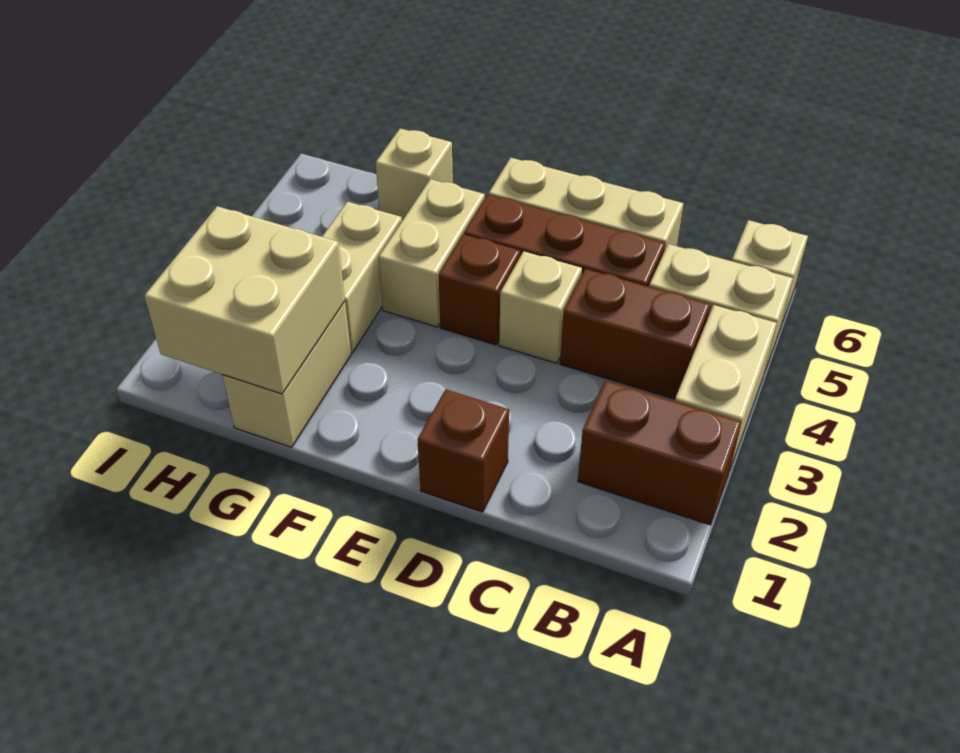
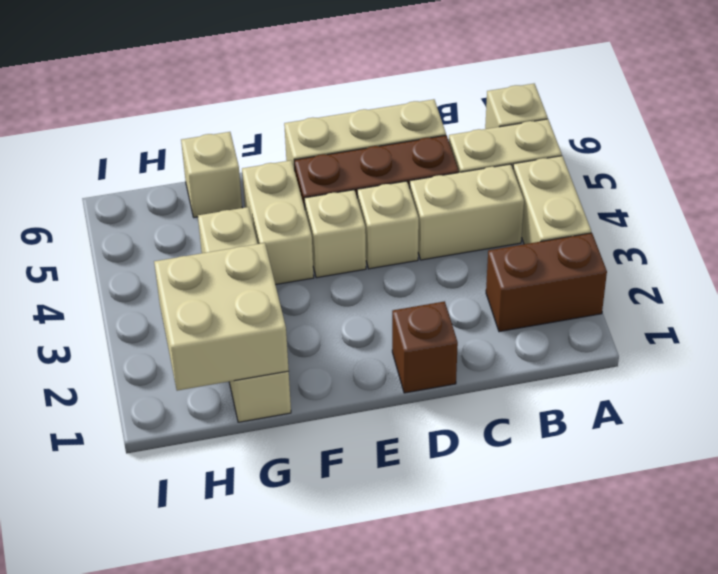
brown 1x2 brick [560,269,710,399] -> tan 1x2 brick [410,164,524,260]
brown 1x1 brick [439,234,520,345] -> tan 1x1 brick [304,190,366,278]

